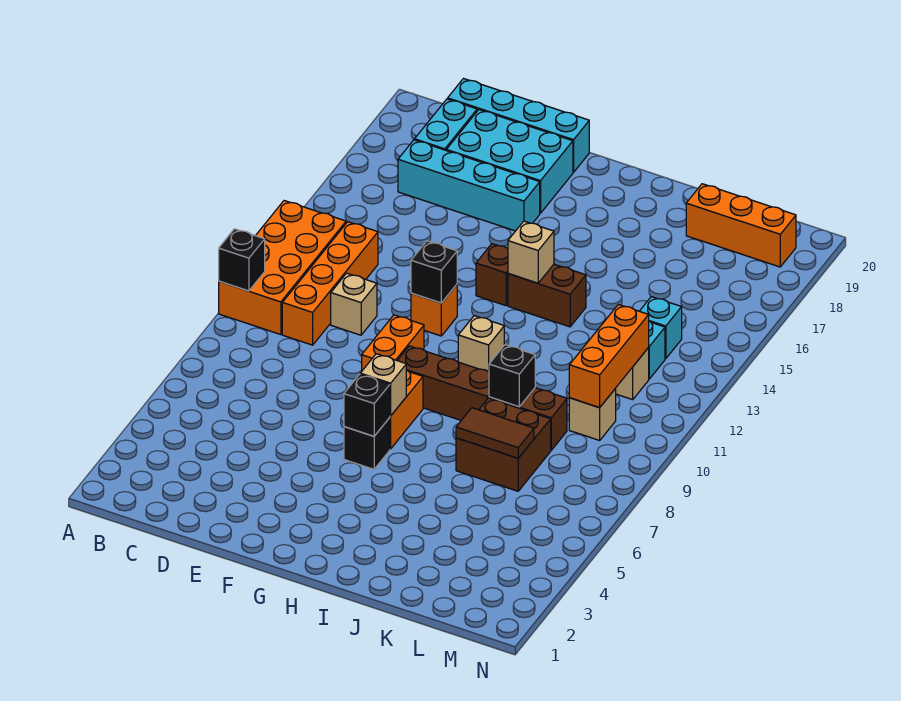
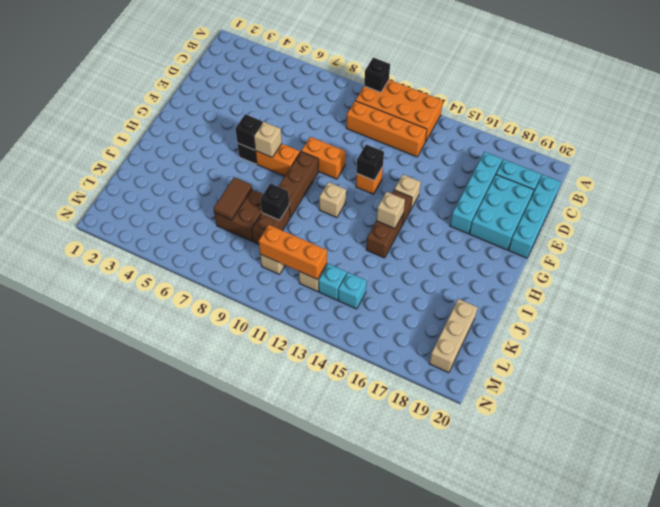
tan 1x1 brick [331,273,377,335] -> tan 1x1 brick moved to [394,175,421,209]
orange 1x3 brick [686,184,796,267] -> tan 1x3 brick [429,299,478,373]

